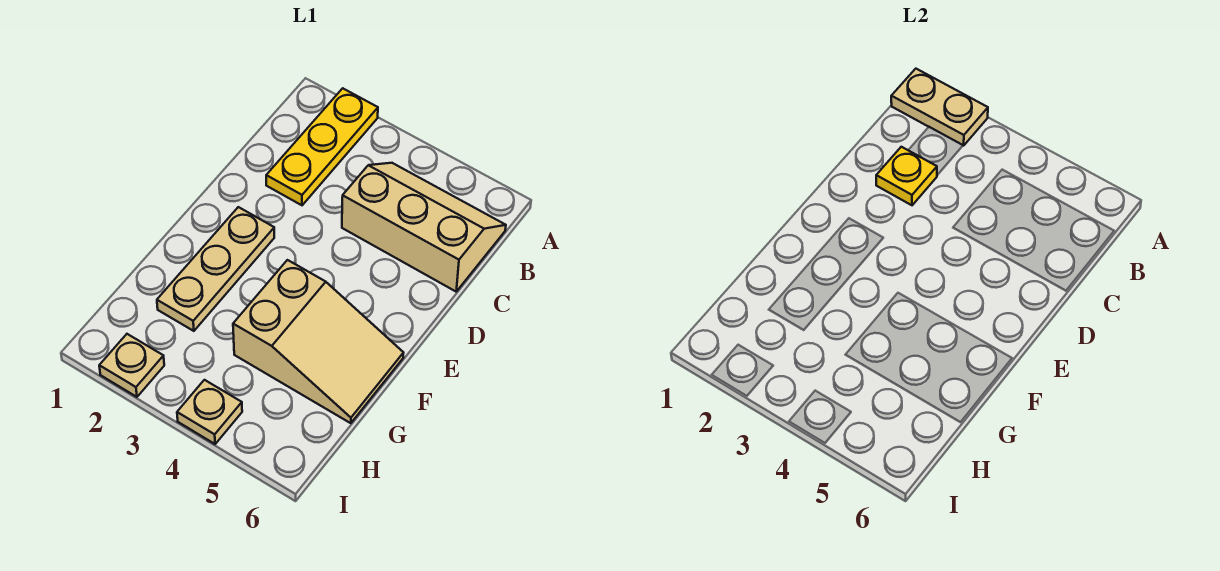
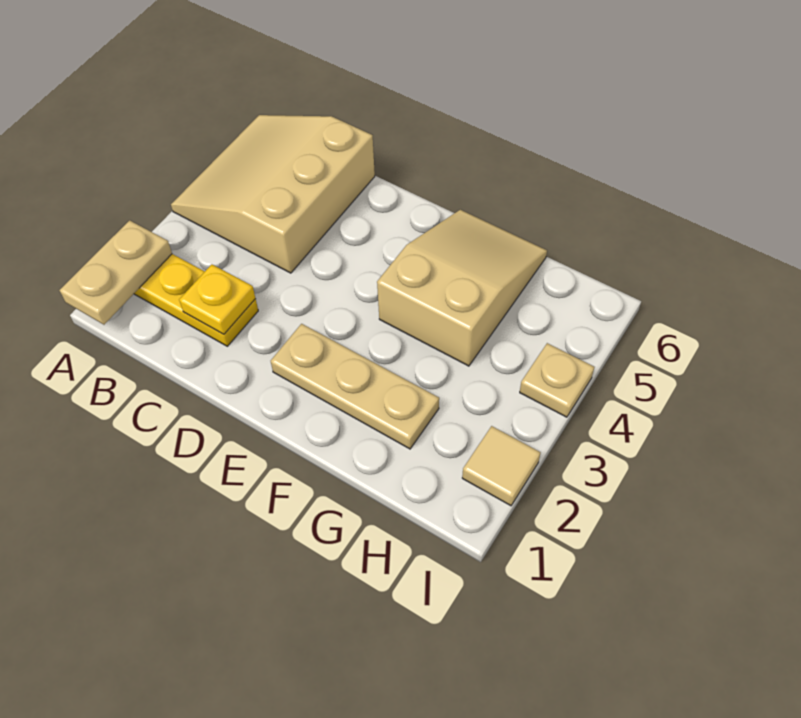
tan 2x3 slope [342,163,506,291] -> tan 3x3 slope [171,115,375,273]
tan 1x1 plate [99,334,164,397] -> tan 1x1 tile [462,426,541,506]

